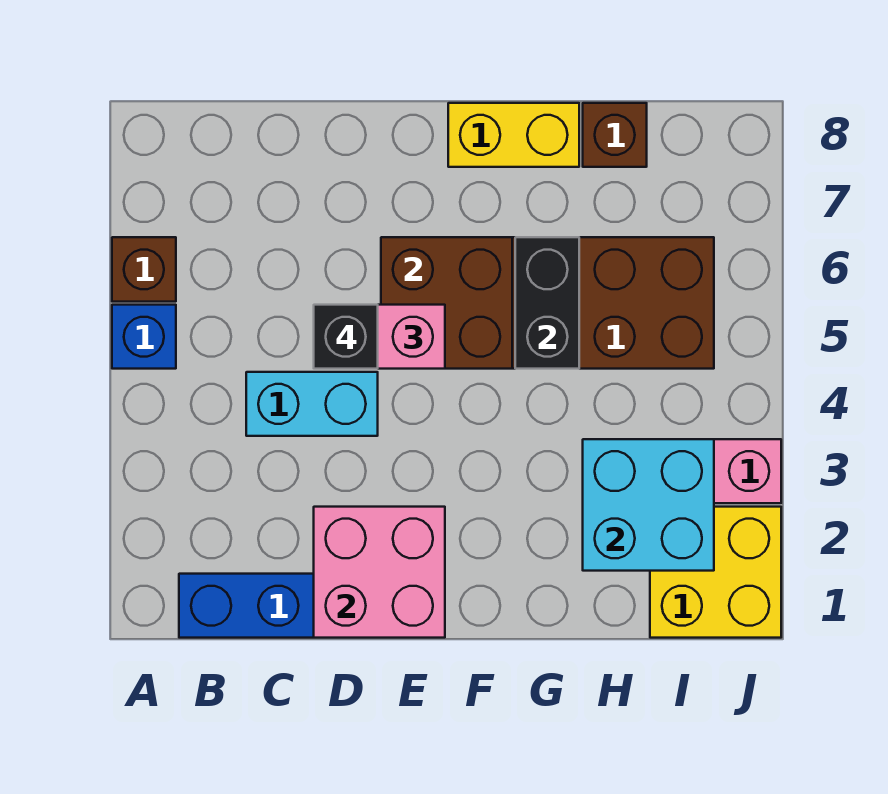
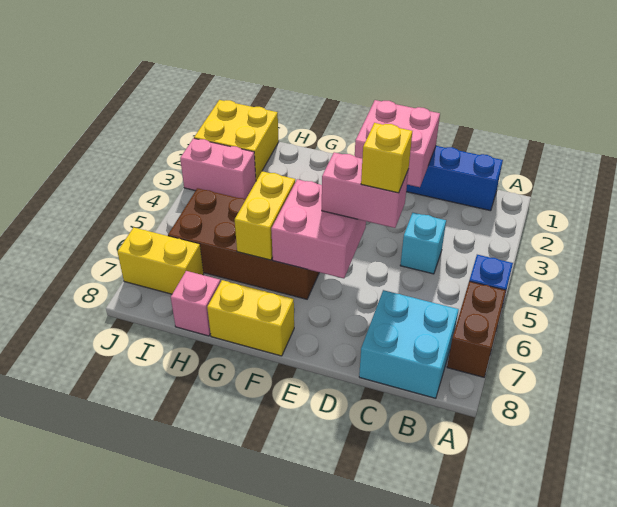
brown 1x1 brick [112,237,176,302] -> brown 1x2 brick [447,281,506,377]
cyan 1x2 brick [246,372,378,436] -> cyan 1x1 brick [400,213,446,274]
black 1x1 brick [314,305,378,369] -> yellow 1x1 brick [361,123,412,193]
brown 2x2 brick [381,237,512,369] -> pink 2x2 brick [271,179,366,278]
black 1x2 brick [515,237,579,369] -> yellow 1x2 brick [235,171,295,260]
cyan 2x2 brick [583,439,714,571] -> cyan 2x2 brick moved to [359,290,459,398]
brown 1x1 brick [583,103,647,167] -> pink 1x1 brick [171,271,220,336]
none -> yellow 1x2 brick [117,228,204,294]

